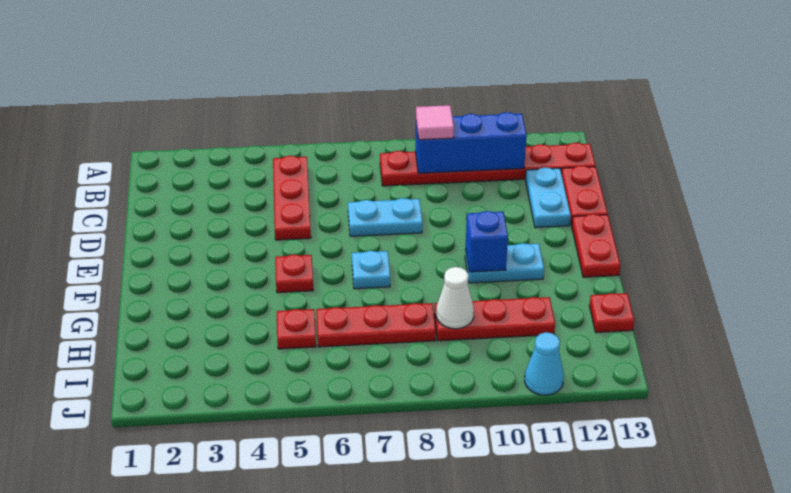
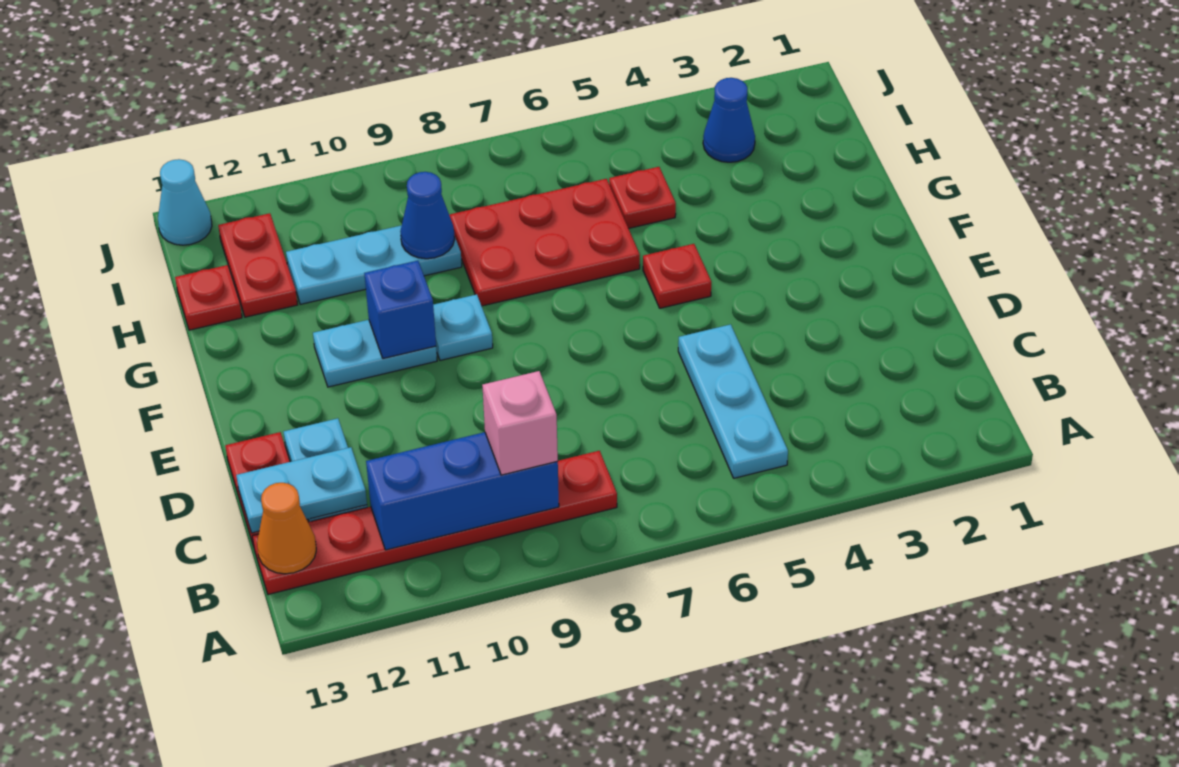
red 1x3 plate [273,156,311,240] -> cyan 1x3 plate [678,324,788,478]
pink 1x1 tile [416,105,454,140] -> pink 1x1 brick [482,371,558,475]
none -> orange 1x1 cone [257,483,316,574]
cyan 1x2 plate [348,198,423,236] -> cyan 1x2 plate moved to [236,447,367,533]
red 1x2 plate [572,214,620,277] -> red 1x2 plate moved to [218,213,298,317]
cyan 1x1 plate [352,251,390,289] -> cyan 1x1 plate moved to [433,294,493,360]
red 1x3 plate [316,303,436,347] -> red 2x3 plate [449,179,640,306]
red 1x3 plate [434,297,555,341] -> cyan 1x3 plate [286,225,462,304]
white 1x1 cone [436,267,474,329] -> blue 1x1 cone [400,172,455,259]
none -> blue 1x1 cone [703,78,755,162]
cyan 1x1 cone [525,332,564,395] -> cyan 1x1 cone moved to [158,159,212,245]

